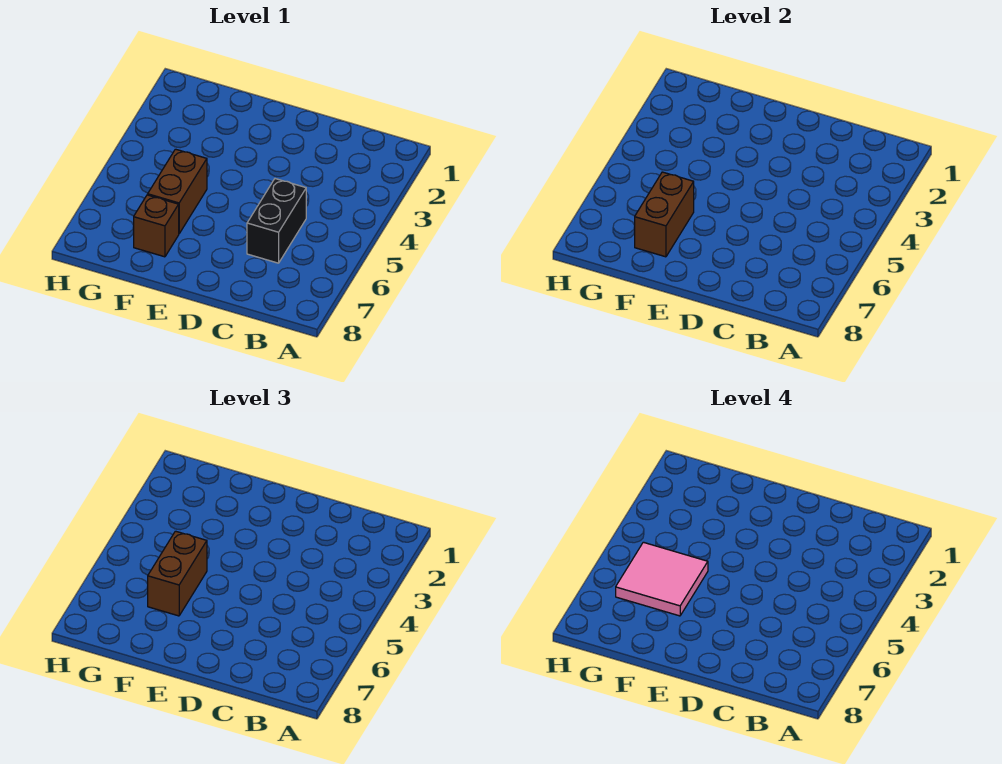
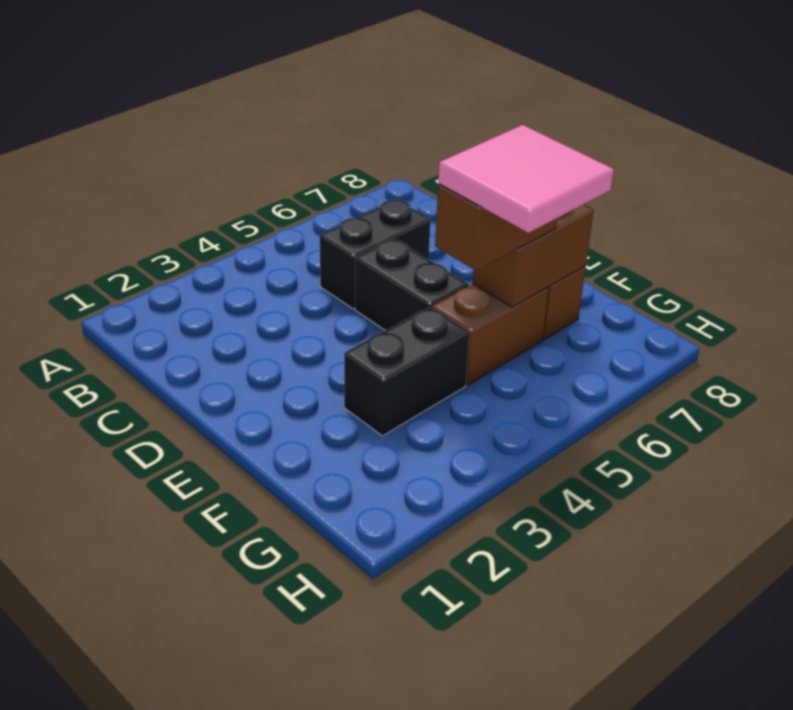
none -> black 1x2 brick [355,239,469,331]
none -> black 1x2 brick [344,307,469,436]

